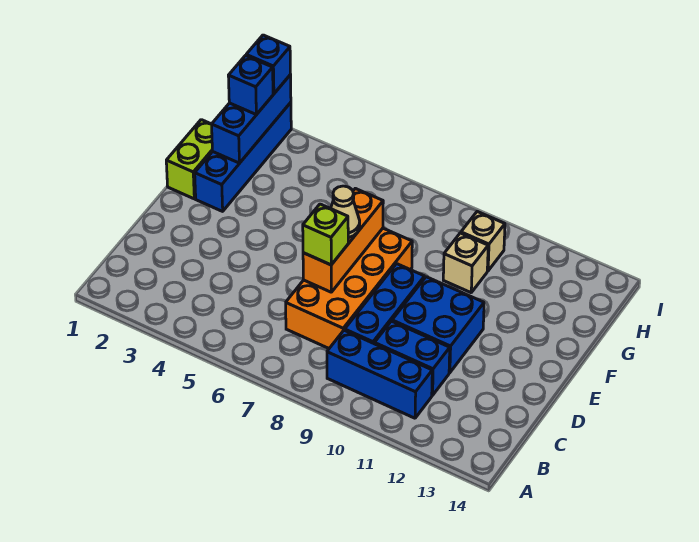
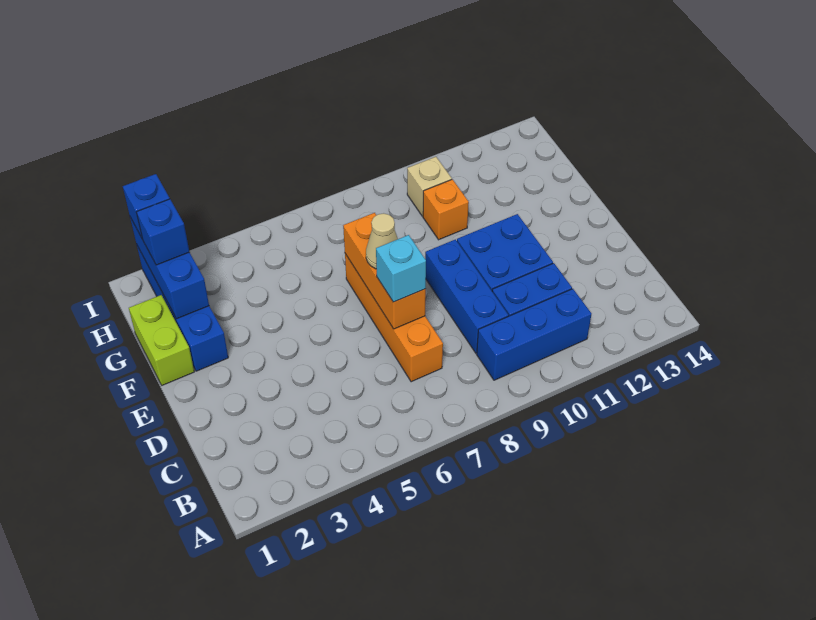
orange 2x4 brick [286,228,412,348] -> orange 1x4 brick [345,254,443,382]
lime 1x1 brick [303,204,348,265] -> cyan 1x1 brick [376,235,426,302]
tan 1x1 brick [443,233,488,293] -> orange 1x1 brick [423,179,469,240]

